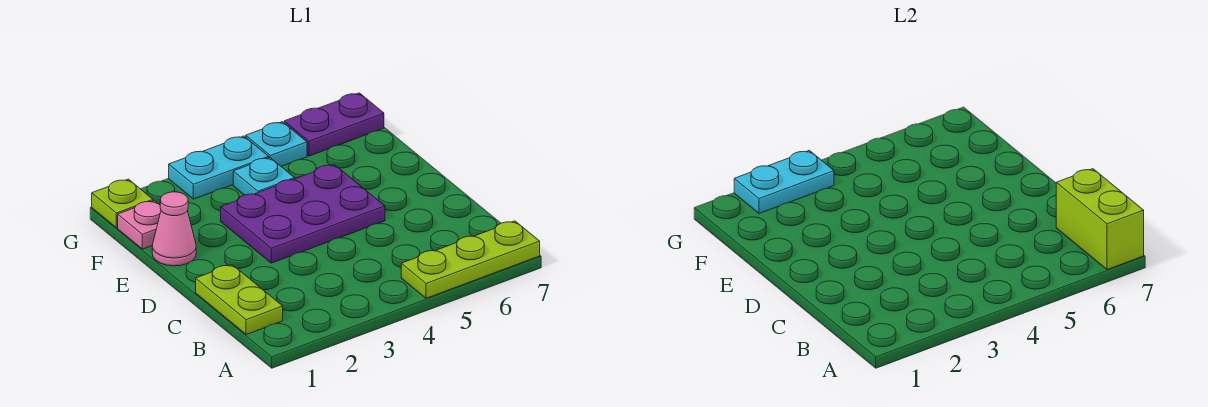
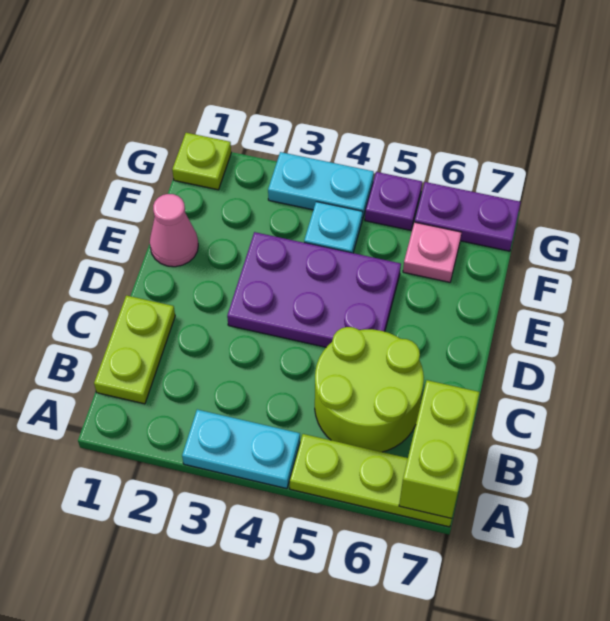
none -> lime 2x2 round brick [315,327,424,452]
pink 1x1 plate [118,201,161,249] -> pink 1x1 plate moved to [403,222,462,282]
cyan 1x2 plate [734,150,834,213] -> cyan 1x2 plate moved to [182,410,300,489]
cyan 1x1 plate [246,122,307,166] -> purple 1x1 plate [365,172,422,230]

